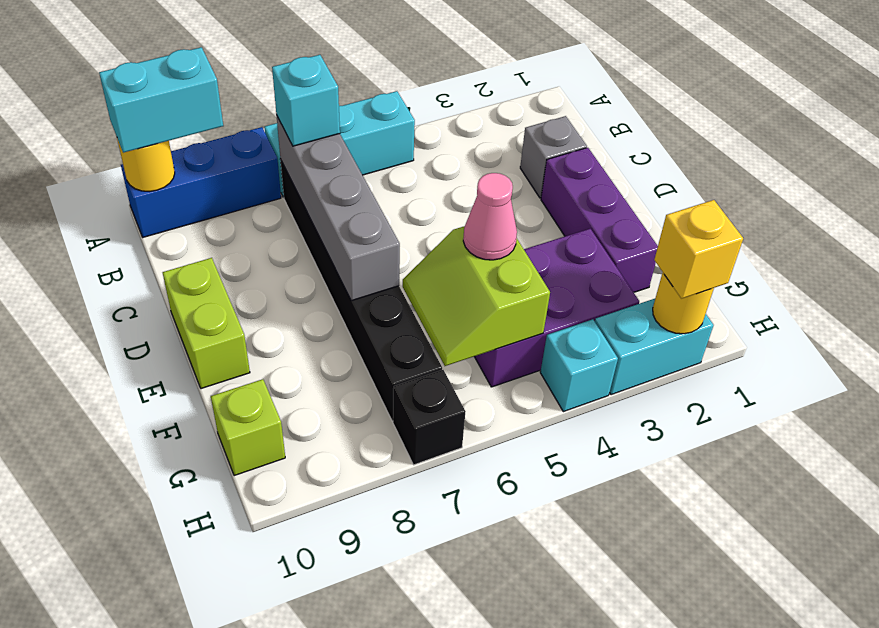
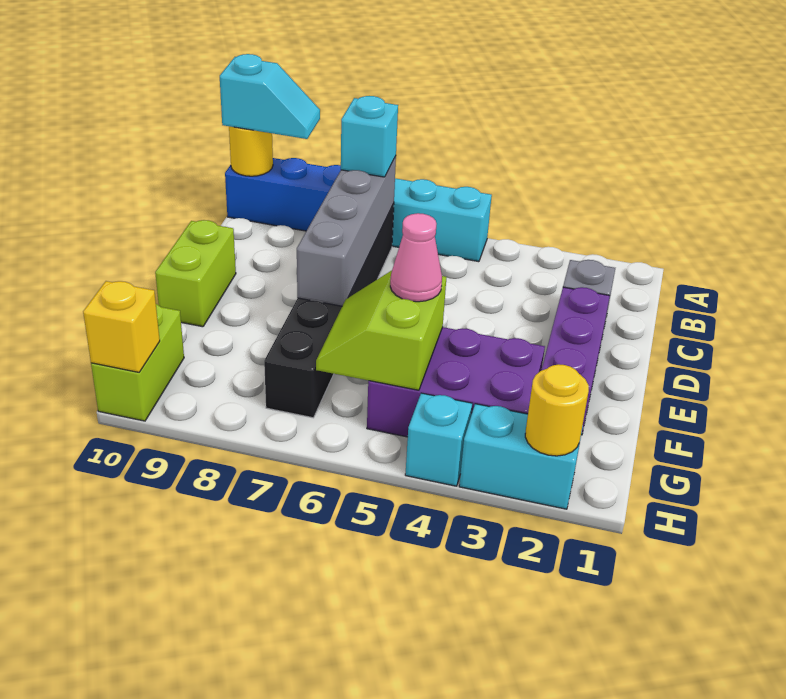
cyan 1x2 brick [99,47,223,153] -> cyan 1x2 slope [220,54,320,139]
lime 1x1 brick [211,379,285,476] -> lime 1x2 brick [91,304,184,421]
yellow 1x1 brick [654,200,743,299] -> yellow 1x1 brick moved to [83,281,160,372]
black 1x1 brick [393,370,466,465] -> none

